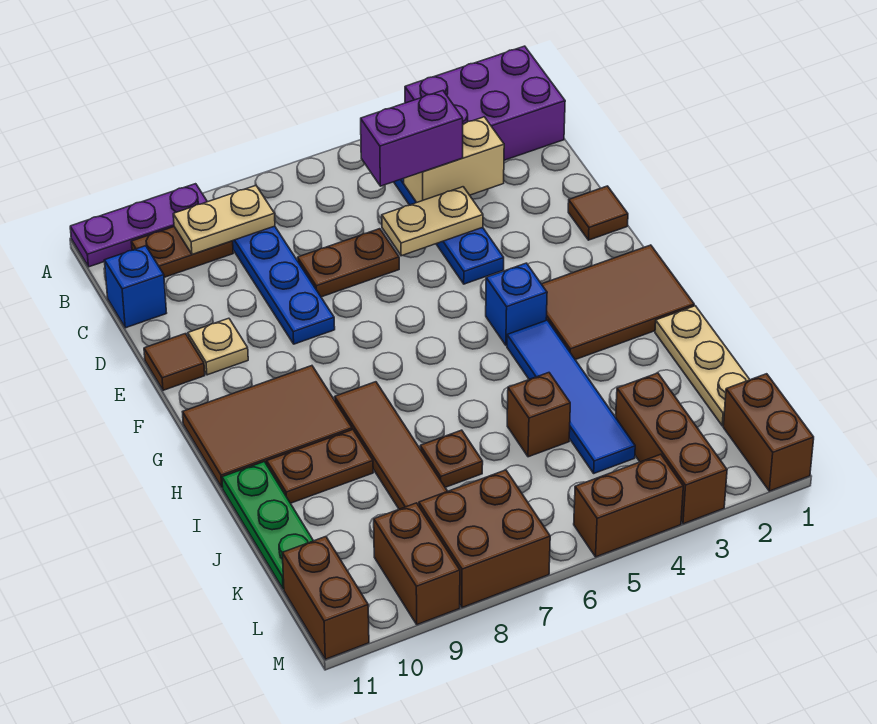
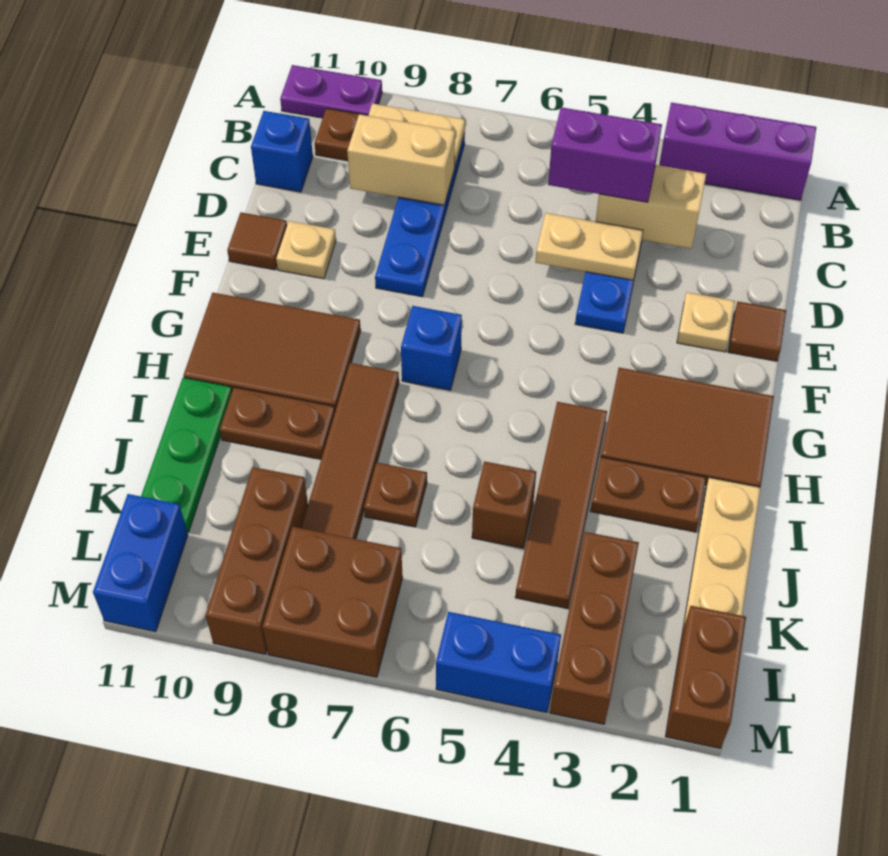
purple 2x3 brick [405,46,565,160] -> purple 1x3 brick [659,102,816,200]
purple 1x3 plate [70,184,207,267] -> purple 1x2 plate [280,65,382,118]
none -> tan 1x2 brick [347,114,455,205]
brown 1x2 plate [298,229,399,297] -> brown 1x2 plate moved to [590,457,706,532]
none -> tan 1x1 plate [677,292,735,352]
blue 1x1 brick [486,263,547,345] -> blue 1x1 brick moved to [401,306,462,390]
blue 1x4 tile [507,320,635,473] -> brown 1x4 tile [515,402,607,608]
brown 1x2 brick [374,503,460,625] -> brown 1x3 brick [206,467,308,654]
brown 1x2 brick [282,537,369,659] -> blue 1x2 brick [93,494,188,632]
brown 1x2 brick [574,454,683,557] -> blue 1x2 brick [436,612,561,712]

